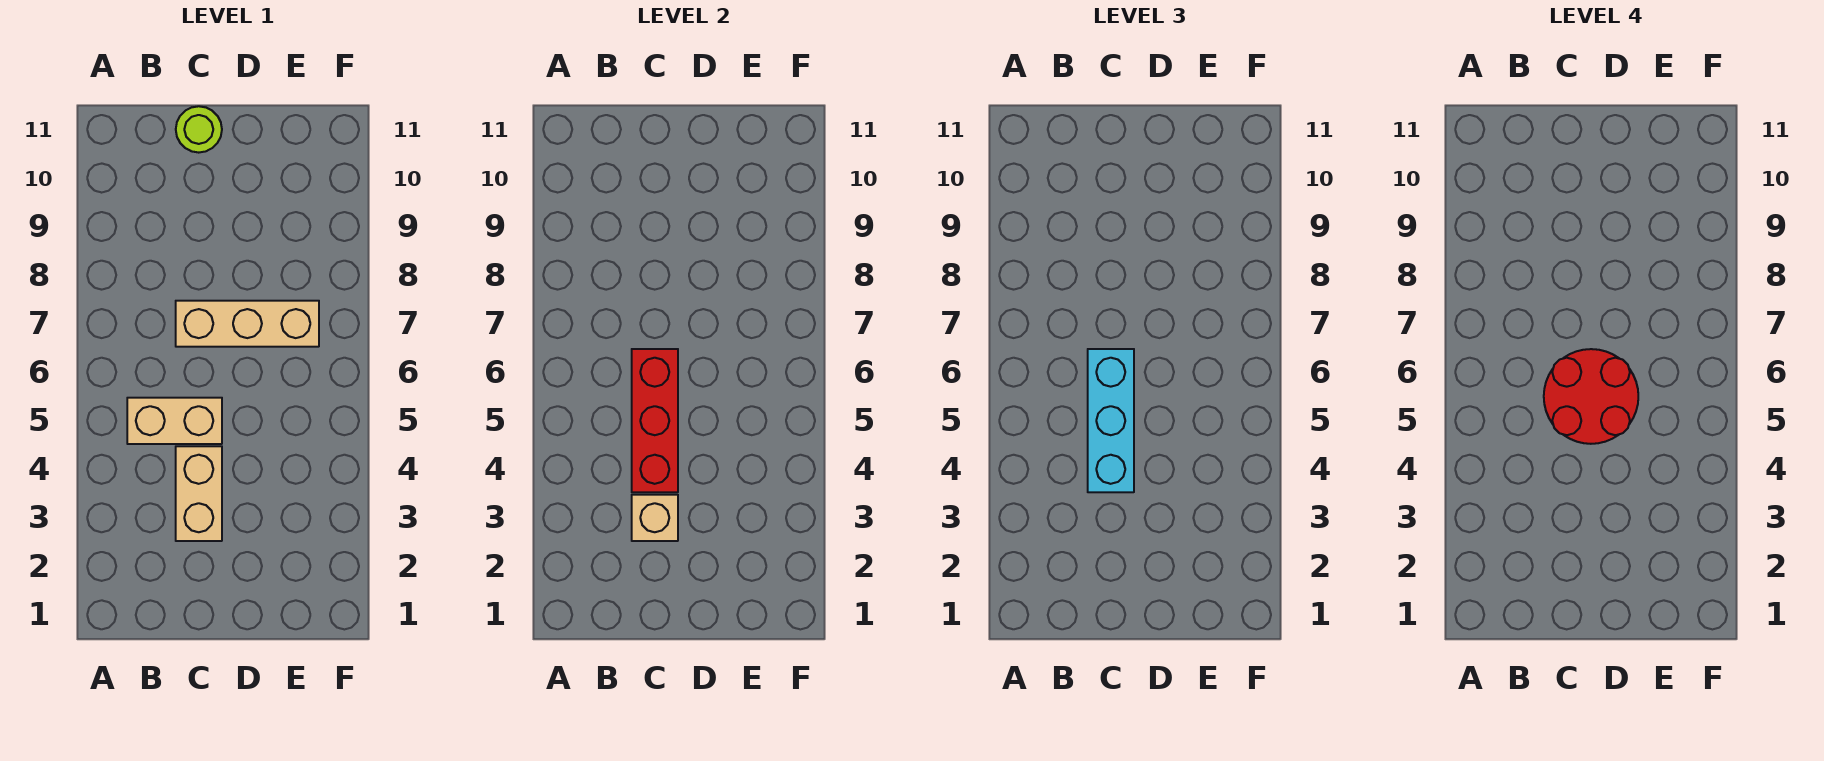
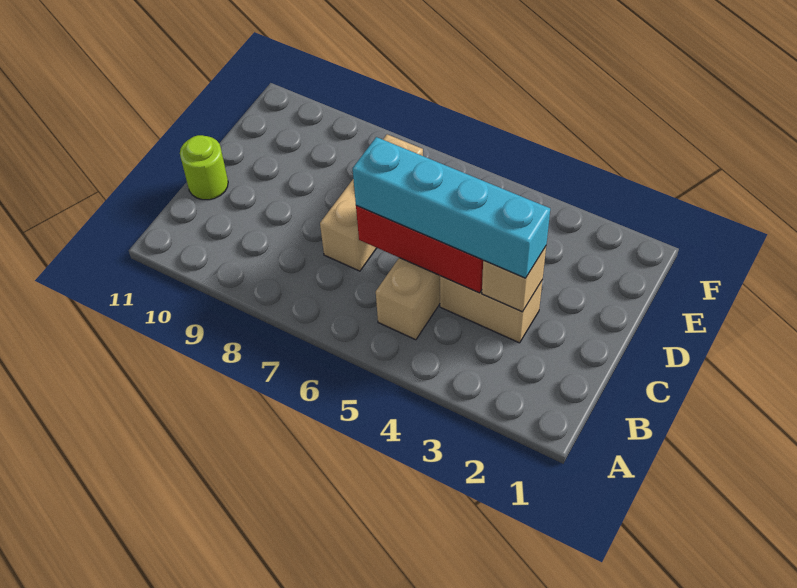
cyan 1x3 brick [1088,349,1134,492] -> cyan 1x4 brick [353,137,550,278]
red 2x2 round brick [1544,349,1638,444] -> none

